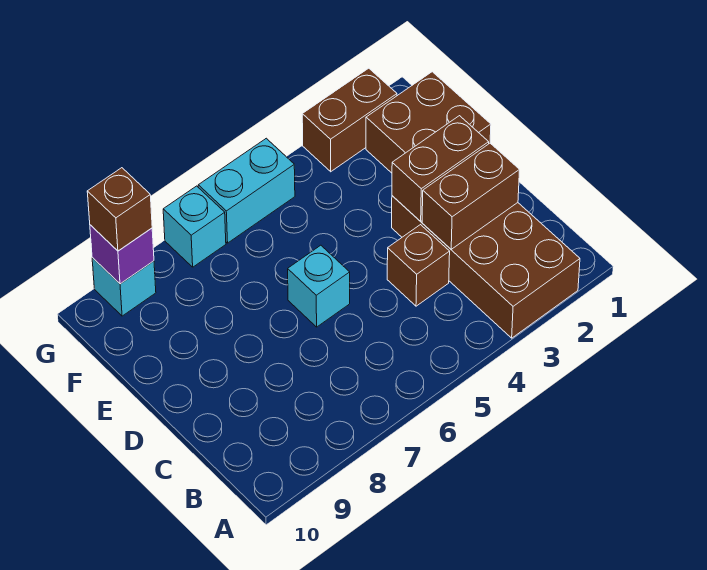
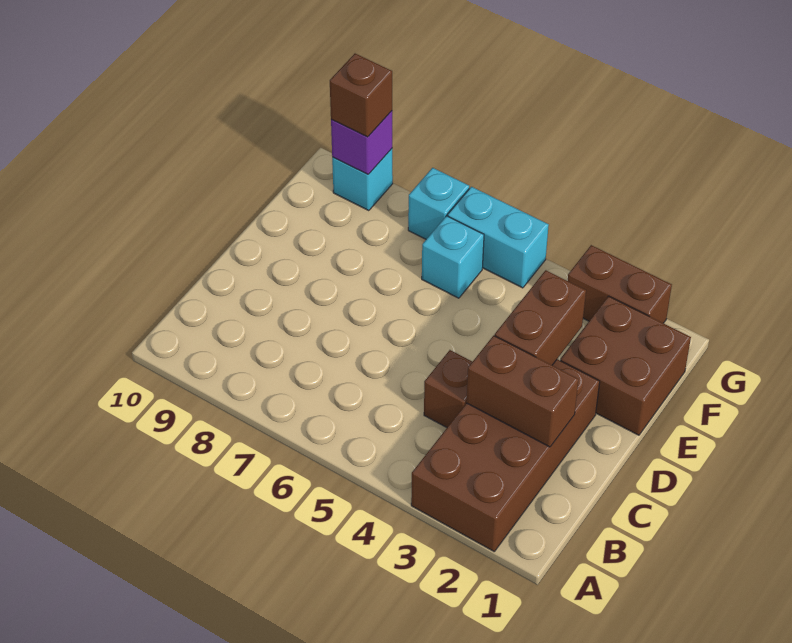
brown 1x2 brick [392,116,489,221] -> brown 1x2 brick turned to [495,270,586,365]
cyan 1x1 brick [288,245,350,327] -> cyan 1x1 brick moved to [422,216,484,298]

